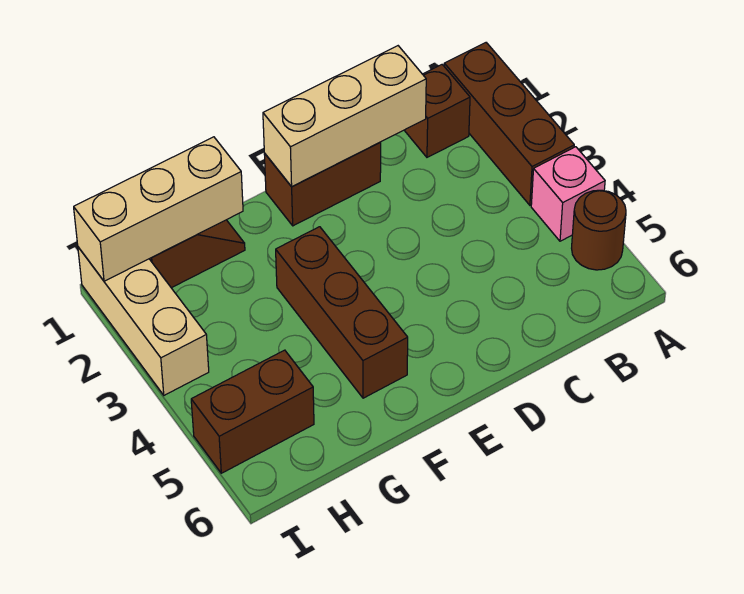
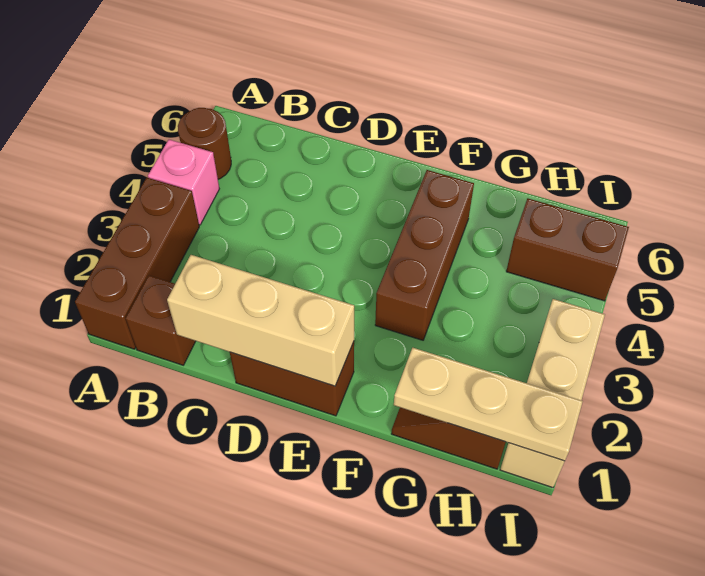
tan 1x3 brick [74,137,243,281] -> tan 1x3 plate [394,348,583,461]

